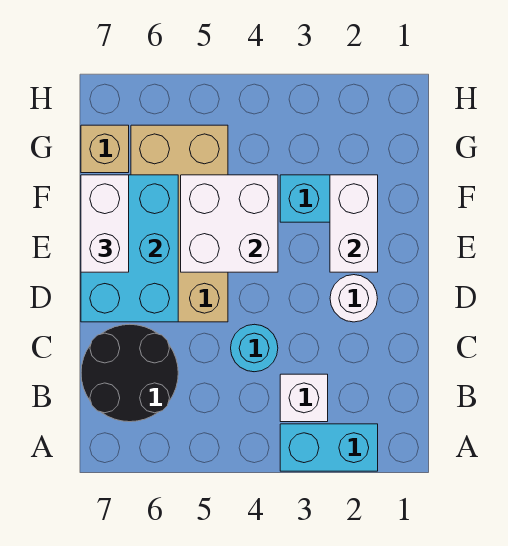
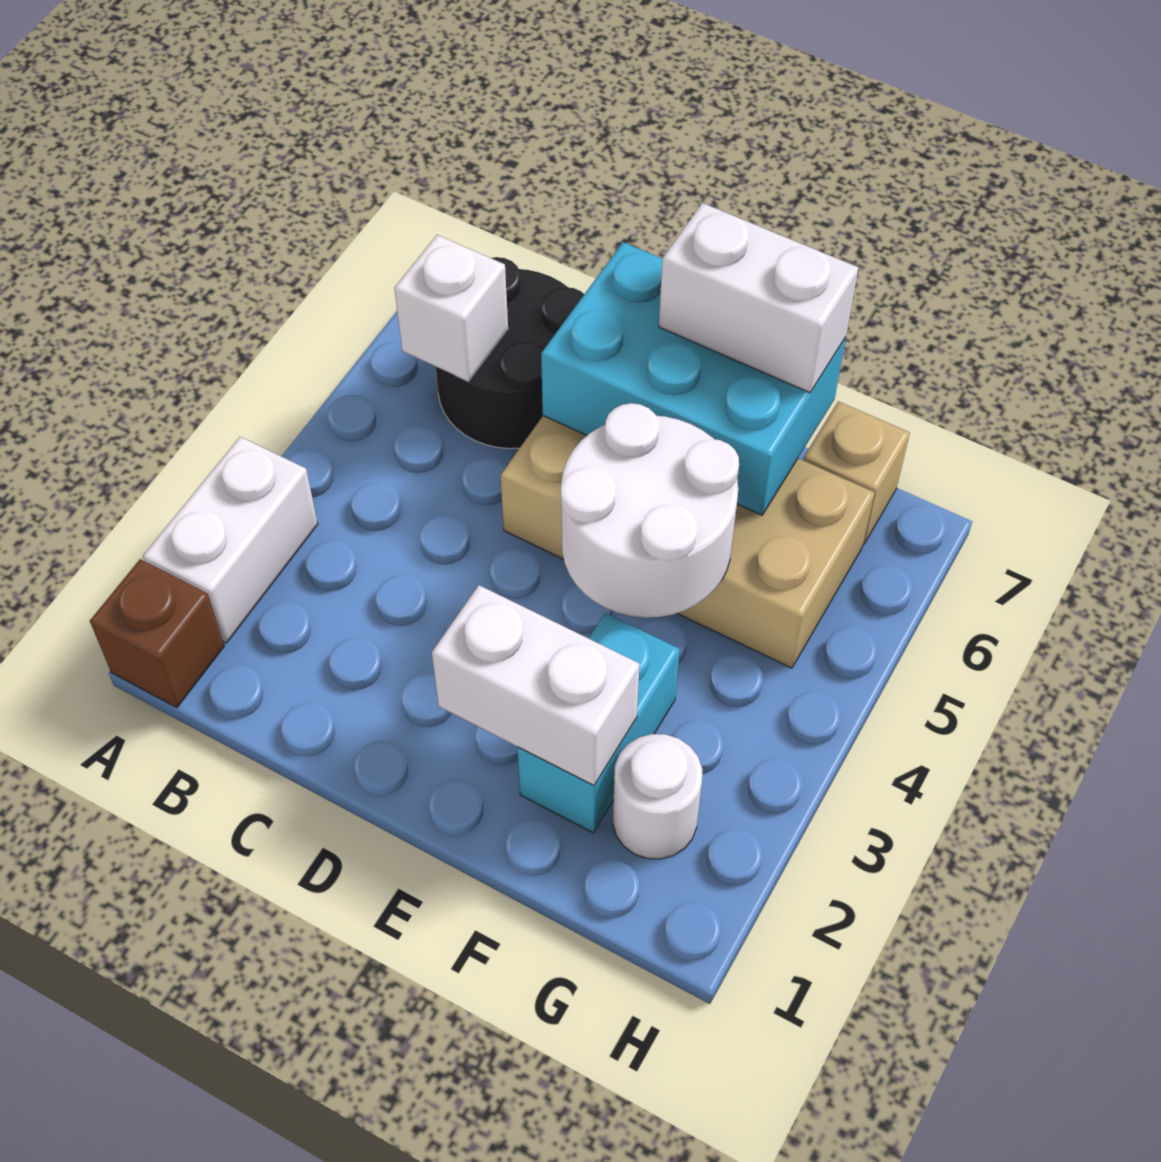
none -> brown 1x1 brick [90,559,224,707]
cyan 1x2 brick [280,424,378,471] -> white 1x2 brick [143,437,318,643]
white 1x1 brick [280,374,328,422] -> white 1x1 brick moved to [394,235,508,381]
cyan 1x1 round brick [231,324,278,372] -> none
white 1x1 round brick [330,275,377,322] -> white 1x1 round brick moved to [613,734,702,859]
white 2x2 brick [181,175,278,272] -> white 2x2 round brick [561,403,739,618]

